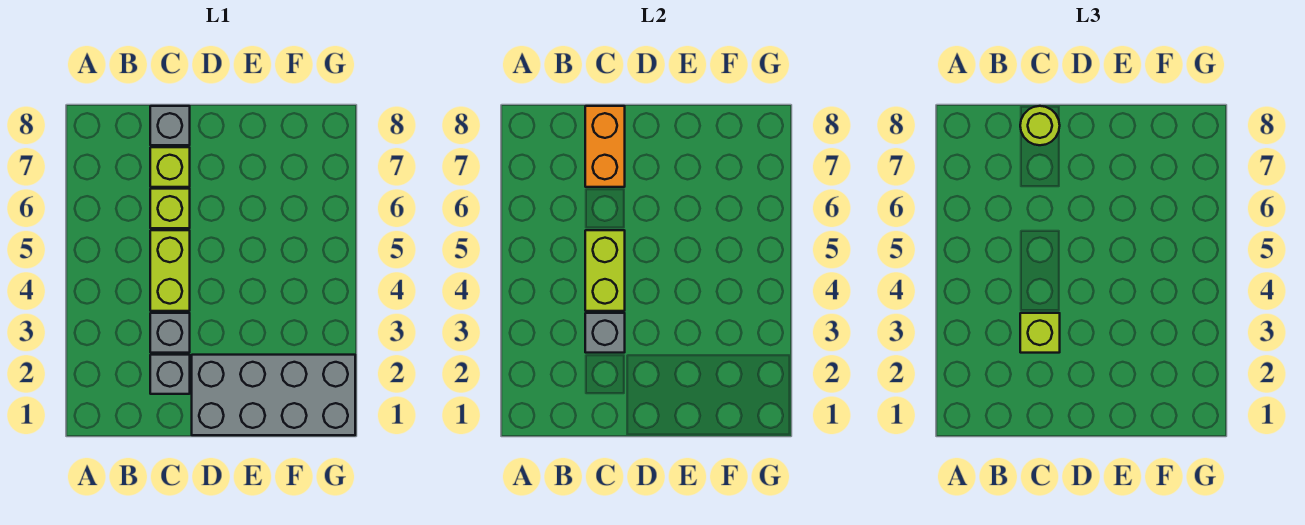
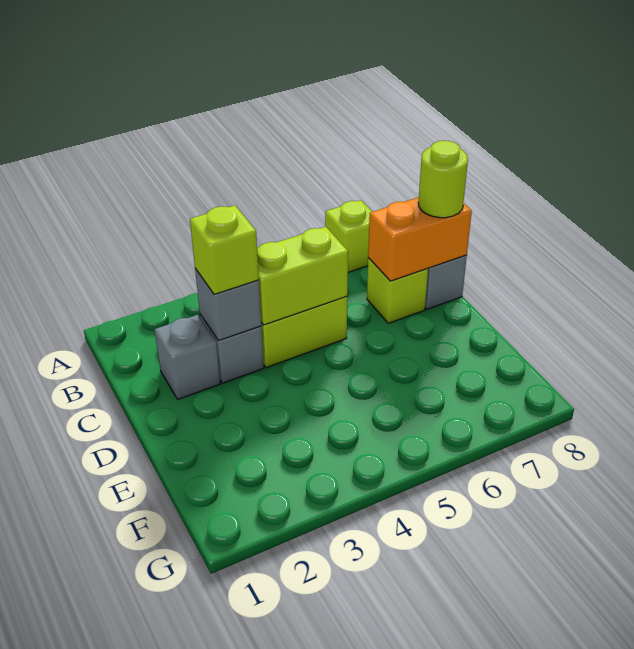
lime 1x1 brick [150,189,190,228] -> lime 1x1 brick moved to [325,200,372,272]
grey 2x4 brick [192,355,355,435] -> none

